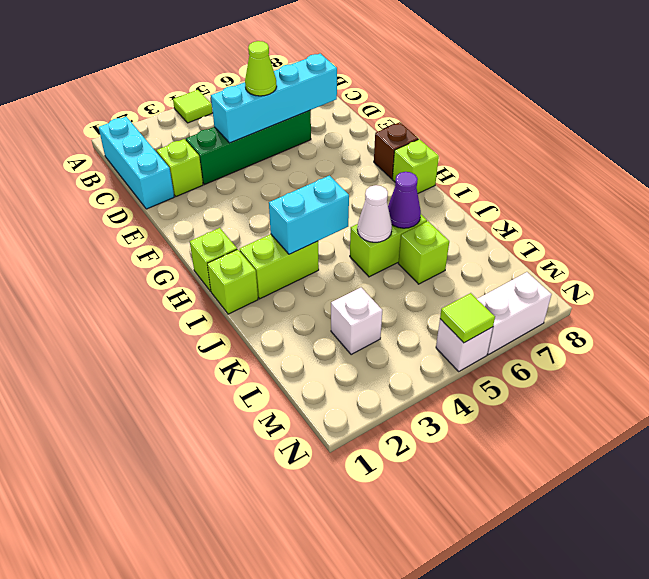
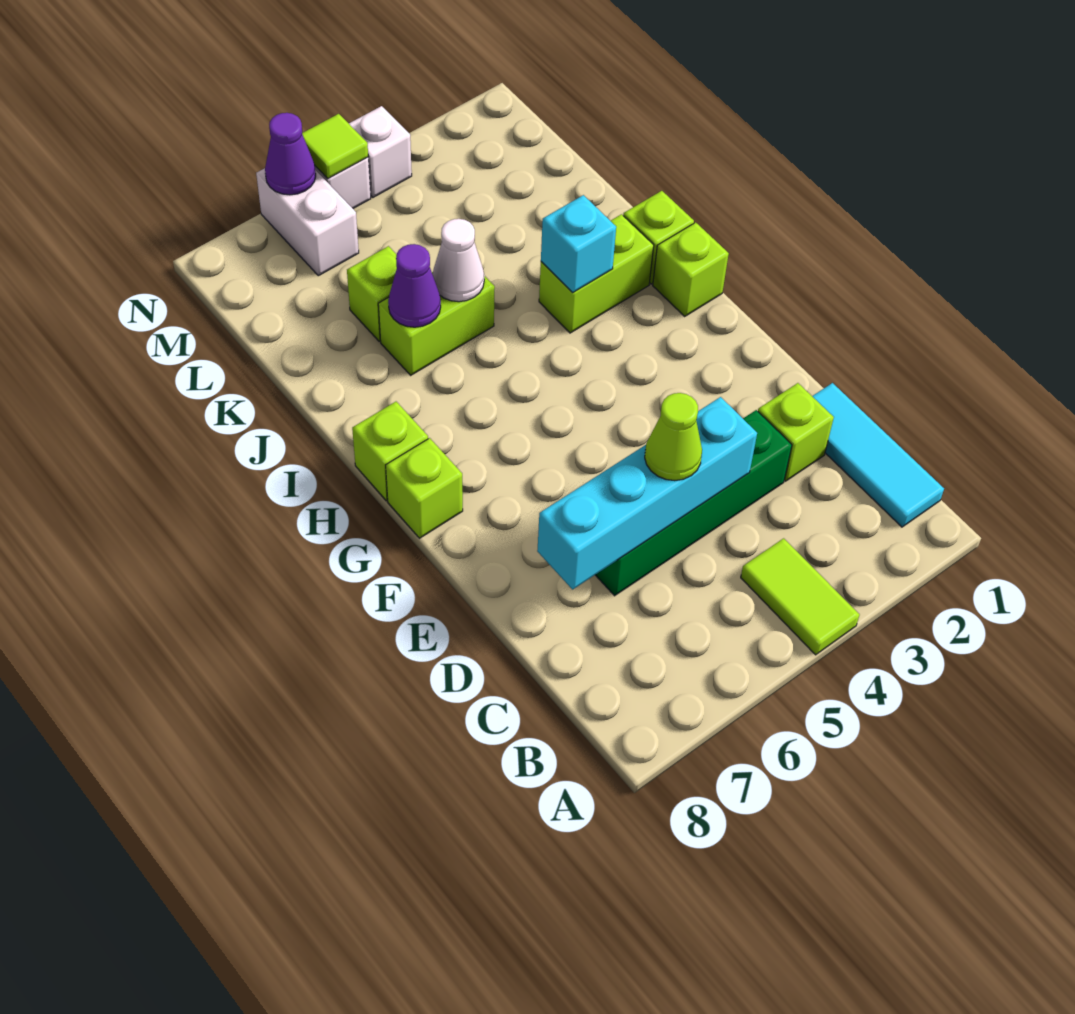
lime 1x1 tile [173,90,213,123] -> lime 1x2 tile [741,538,860,655]
cyan 1x3 brick [99,117,174,209] -> cyan 1x3 tile [812,383,944,527]
brown 1x1 brick [374,122,419,179] -> lime 1x1 brick [386,438,463,538]
cyan 1x2 brick [269,176,349,254] -> cyan 1x1 brick [541,195,616,293]
white 1x1 brick [331,288,382,355] -> white 1x1 brick moved to [349,106,412,197]
white 1x2 brick [477,272,552,355] -> white 1x2 brick turned to [256,168,359,276]
none -> purple 1x1 cone [265,113,316,195]

